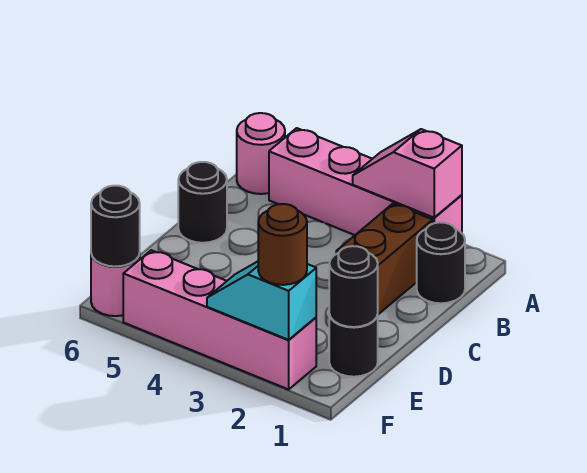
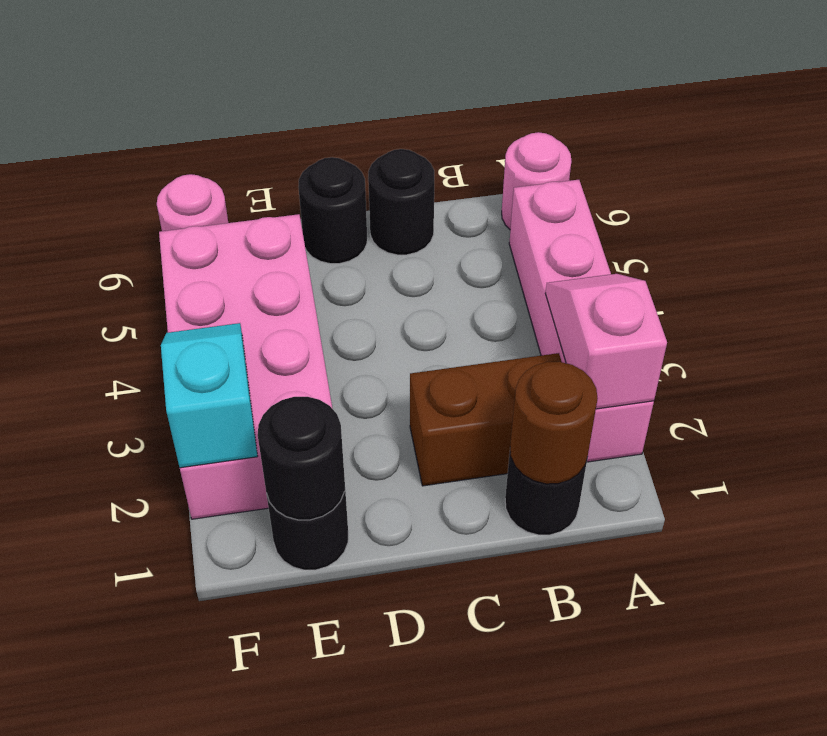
pink 1x4 brick [123,250,316,389] -> pink 2x4 brick [159,214,332,519]
brown 1x1 round brick [258,204,307,285] -> brown 1x1 round brick moved to [510,362,598,484]
black 1x1 round brick [91,186,140,266] -> black 1x1 round brick moved to [299,157,367,264]

